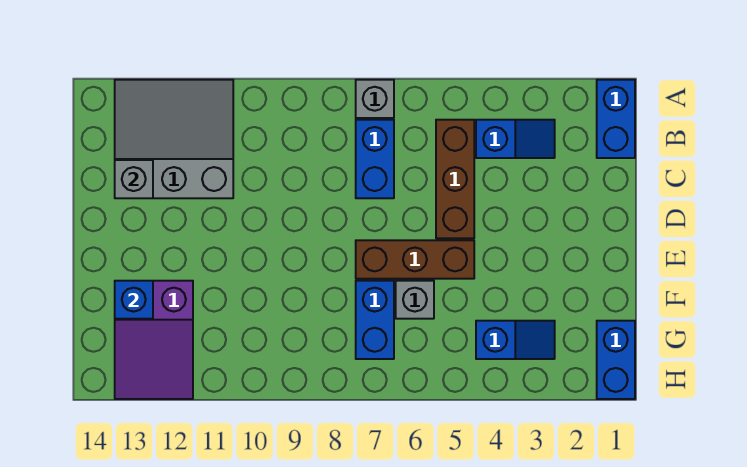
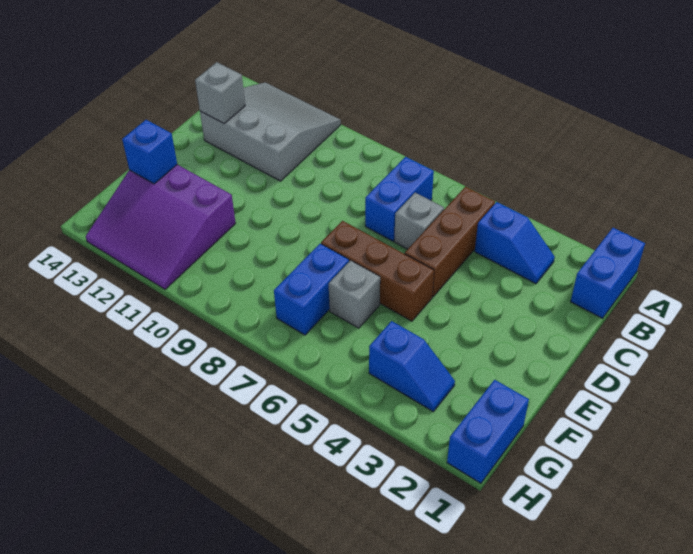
grey 1x1 brick [356,80,394,118] -> grey 1x1 brick moved to [394,193,444,249]
purple 2x3 slope [115,281,193,399] -> purple 3x3 slope [86,165,236,289]

